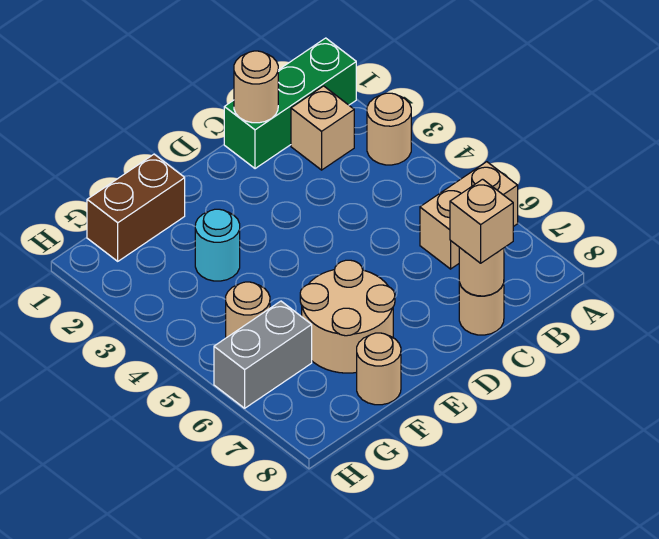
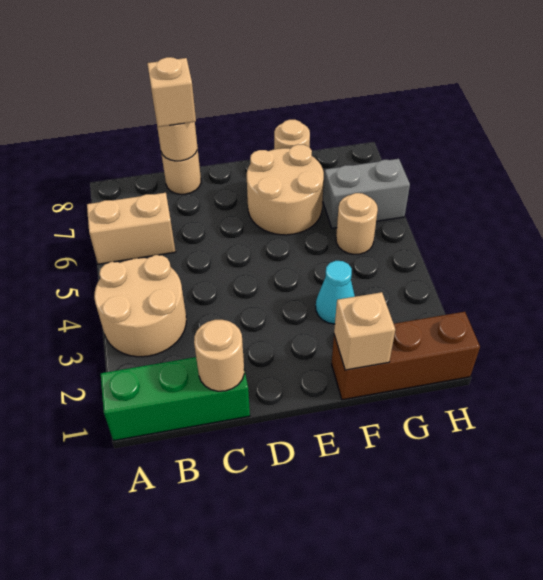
tan 1x1 round brick [367,93,411,165] -> tan 2x2 round brick [94,255,186,357]
tan 1x1 brick [291,86,354,170] -> tan 1x1 brick moved to [334,292,395,370]
brown 1x2 brick [87,154,185,261] -> brown 1x3 brick [332,312,480,400]
cyan 1x1 round brick [195,209,240,281] -> cyan 1x1 cone [316,261,355,324]

